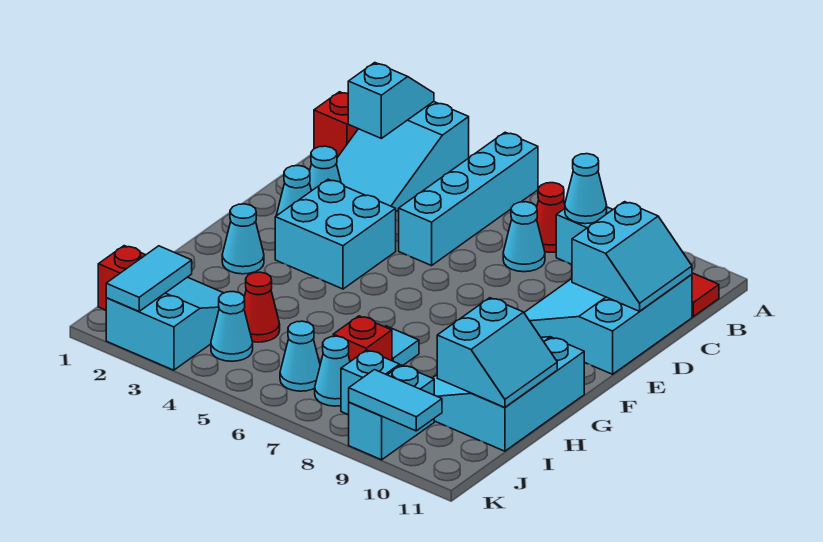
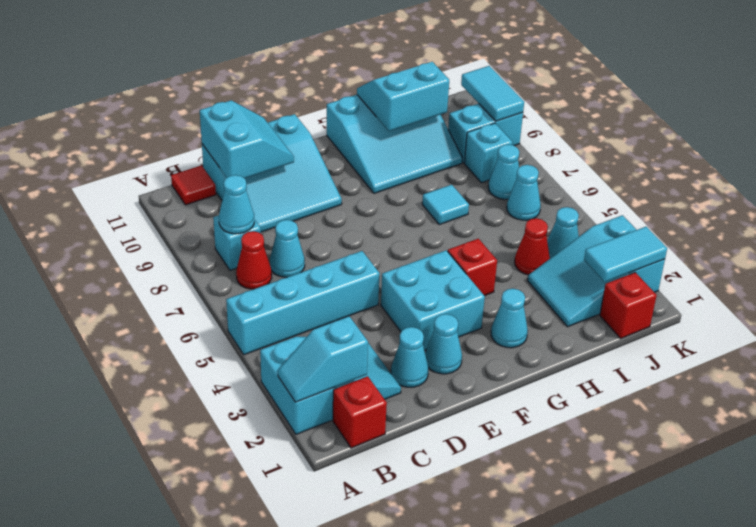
cyan 2x2 slope [572,202,692,311] -> cyan 2x2 slope turned to [200,100,294,179]
red 1x1 brick [333,316,392,361] -> red 1x1 brick moved to [448,239,497,296]

